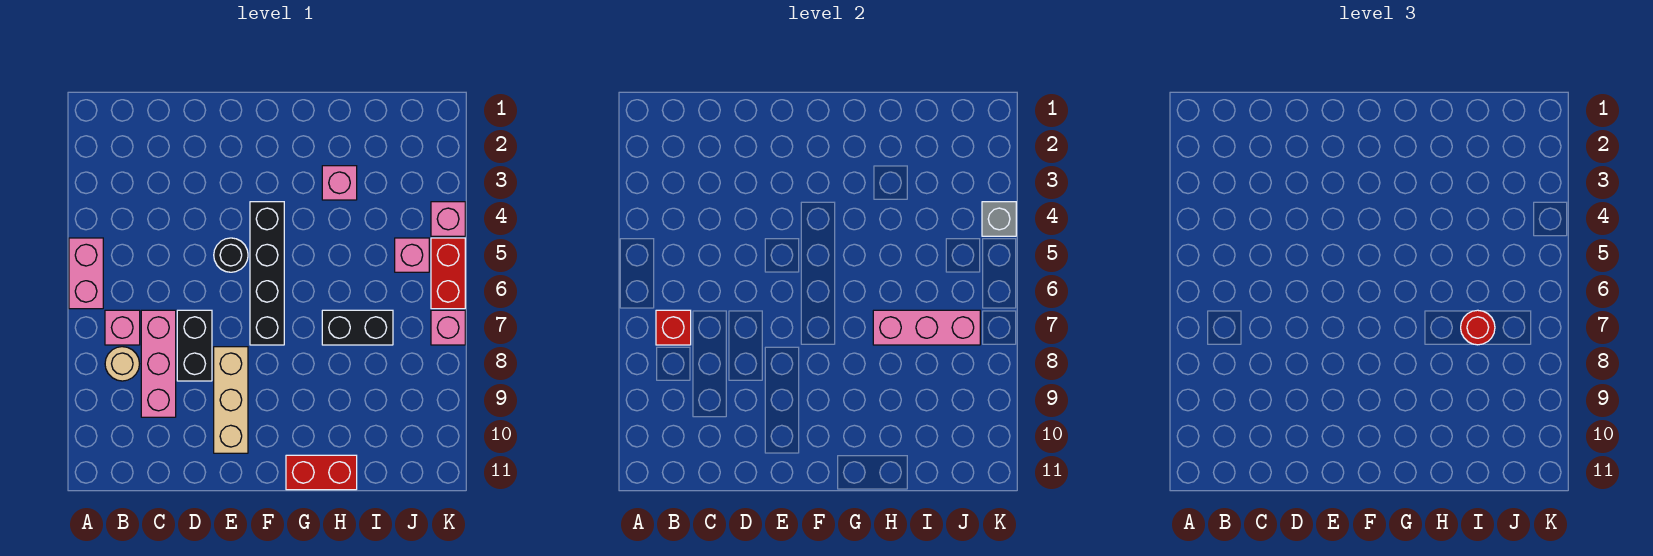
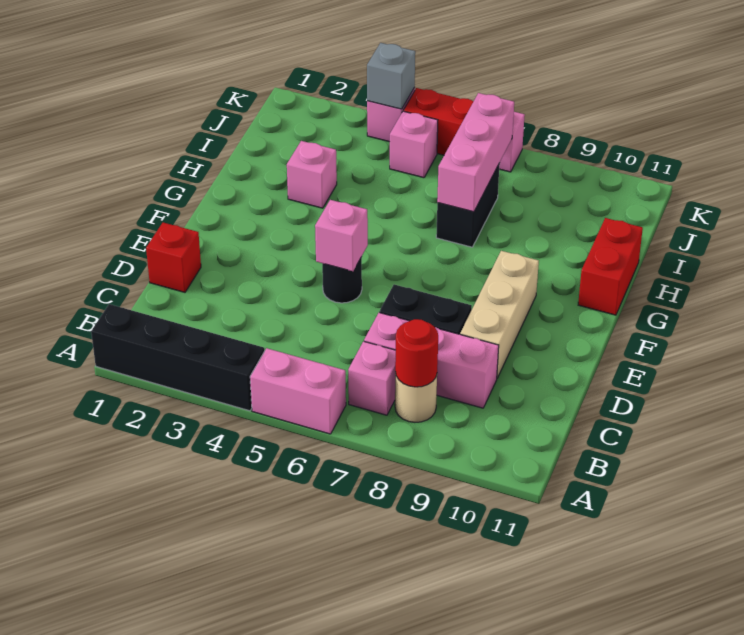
red 1x1 brick [656,310,691,345] -> red 1x1 brick moved to [146,223,201,292]
none -> pink 1x1 brick [315,200,368,271]
tan 1x3 brick [214,347,248,453] -> tan 1x3 brick turned to [460,251,539,378]
black 1x4 brick [250,202,284,345] -> black 1x4 brick moved to [91,304,265,411]
red 1x1 round brick [1461,310,1495,345] -> red 1x1 round brick moved to [395,319,438,387]

